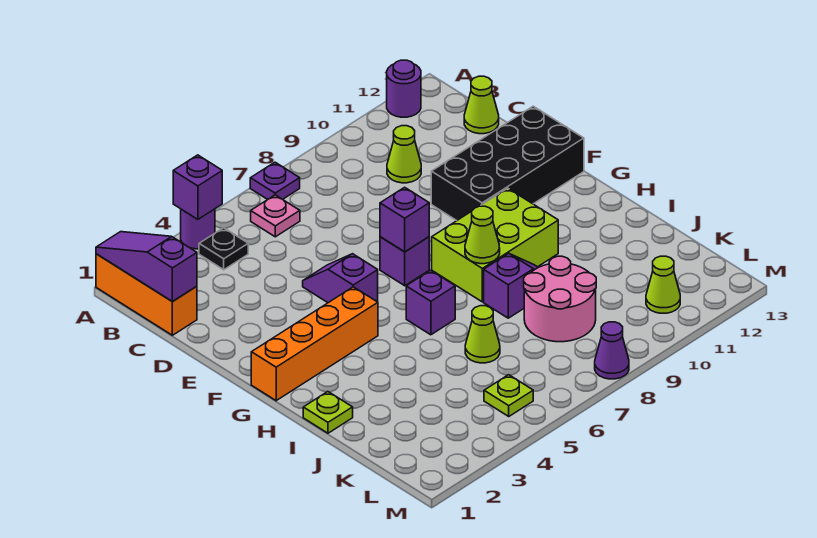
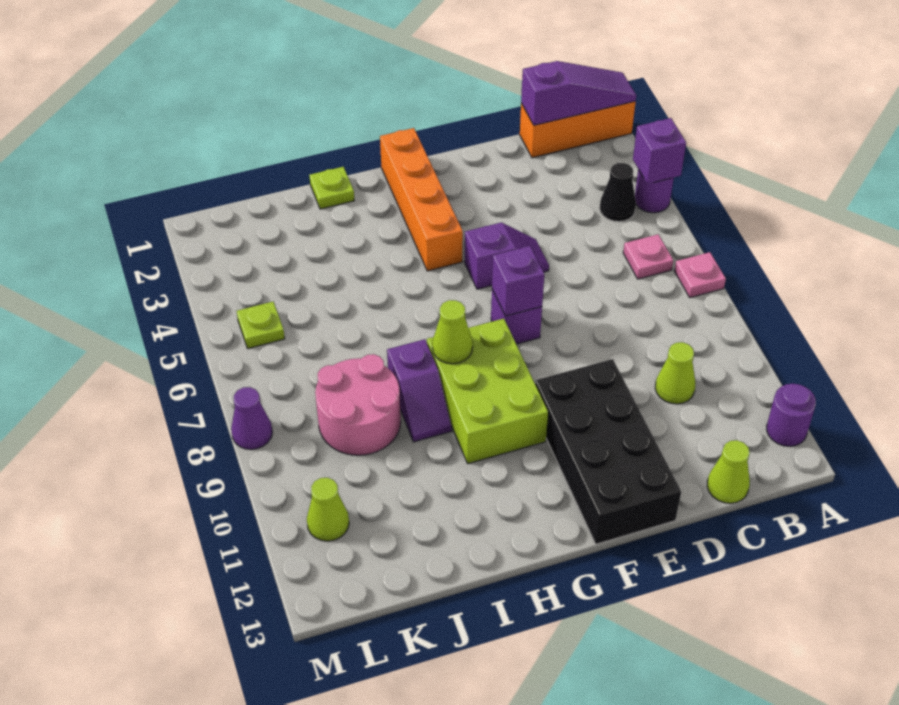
purple 1x1 plate [250,162,300,199] -> pink 1x1 plate [674,252,726,298]
black 1x1 plate [199,228,248,270] -> black 1x1 cone [600,163,636,222]
purple 1x1 brick [406,270,455,335] -> none
lime 1x1 cone [465,306,500,363] -> none

